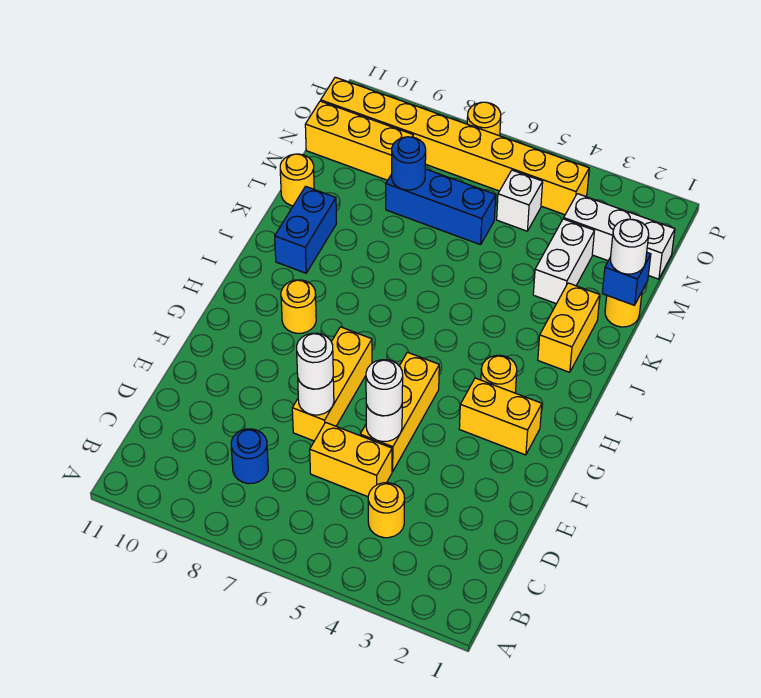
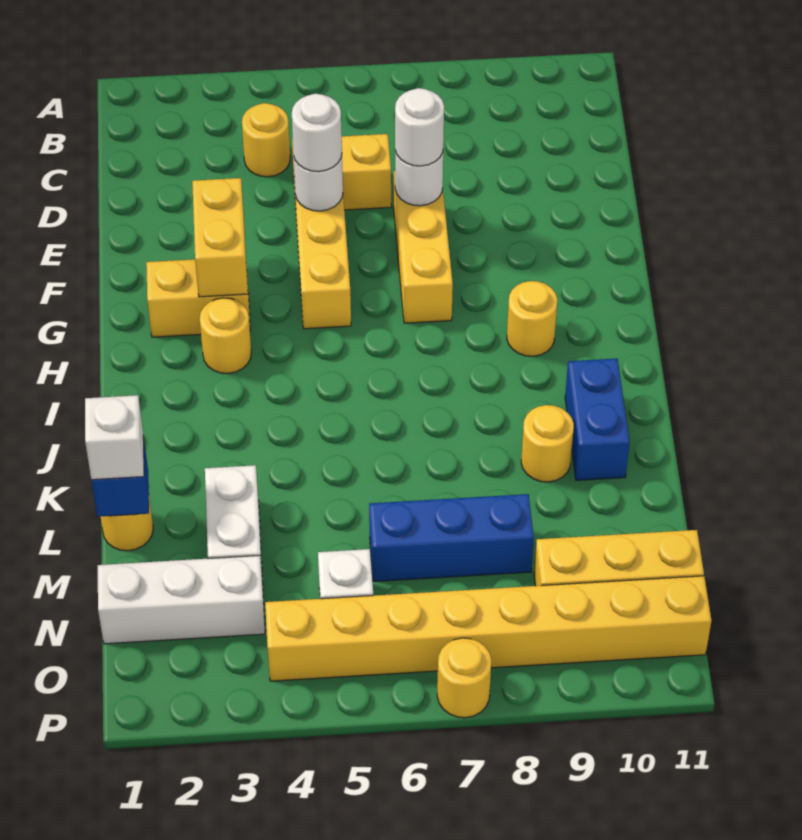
blue 1x1 round brick [231,429,268,484] -> none
yellow 1x2 brick [538,283,600,372] -> yellow 1x2 brick moved to [192,178,248,297]
white 1x1 round brick [610,219,649,274] -> white 1x1 brick [85,395,144,480]
yellow 1x1 round brick [280,154,314,206] -> yellow 1x1 round brick moved to [521,405,574,482]
blue 1x1 round brick [392,137,426,190] -> none

